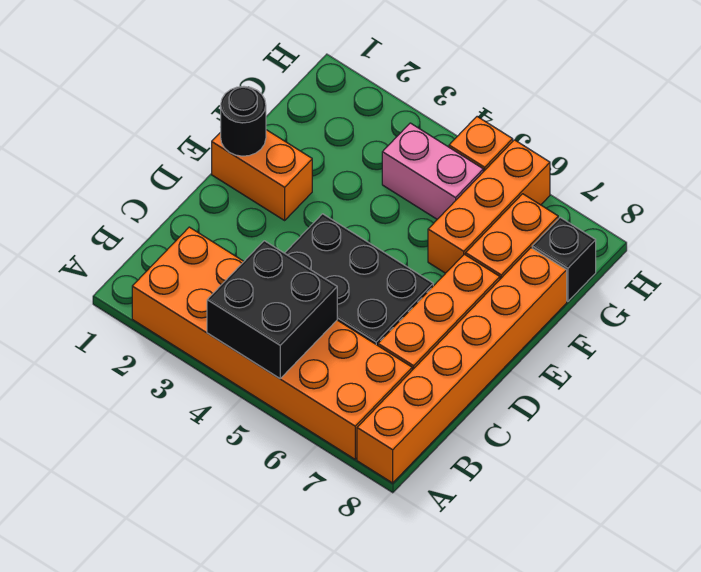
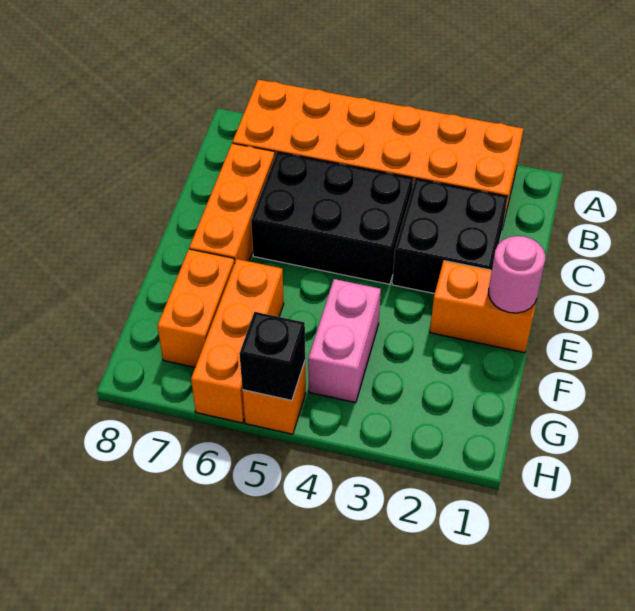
black 2x2 brick [207,241,337,379] -> black 2x2 brick moved to [392,179,508,294]
orange 1x6 brick [357,248,567,483] -> none
black 1x1 round brick [221,86,266,156] -> pink 1x1 round brick [489,236,545,313]
pink 1x2 brick [382,123,483,219] -> pink 1x2 brick turned to [308,279,381,403]
black 1x1 brick [532,217,596,301] -> black 1x1 brick moved to [239,312,305,401]

